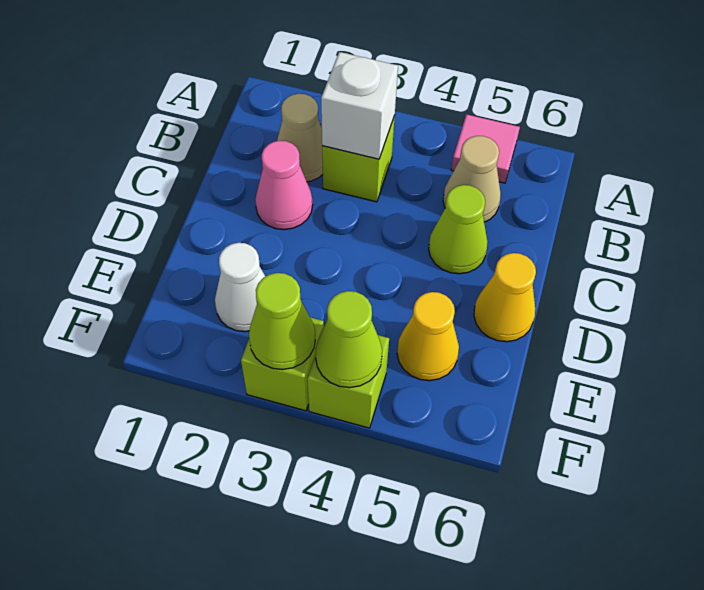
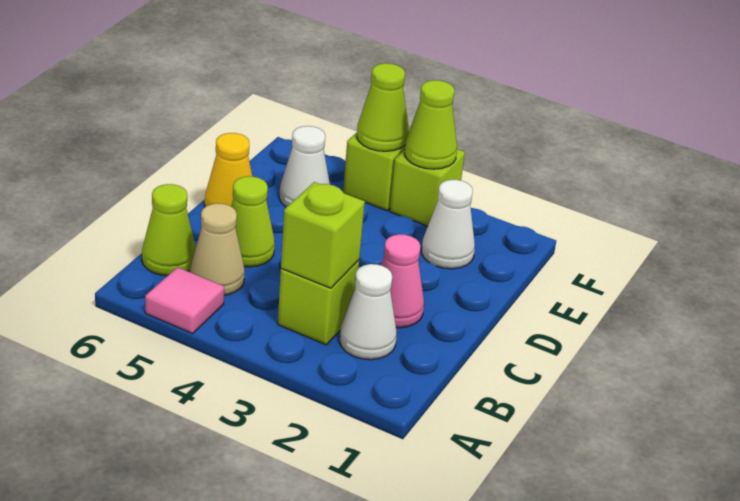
tan 1x1 cone [277,94,323,182] -> white 1x1 cone [339,264,397,360]
white 1x1 brick [321,52,398,159] -> lime 1x1 brick [281,182,365,288]
none -> lime 1x1 cone [142,184,196,276]
yellow 1x1 cone [397,292,459,381] -> white 1x1 cone [279,126,330,207]

